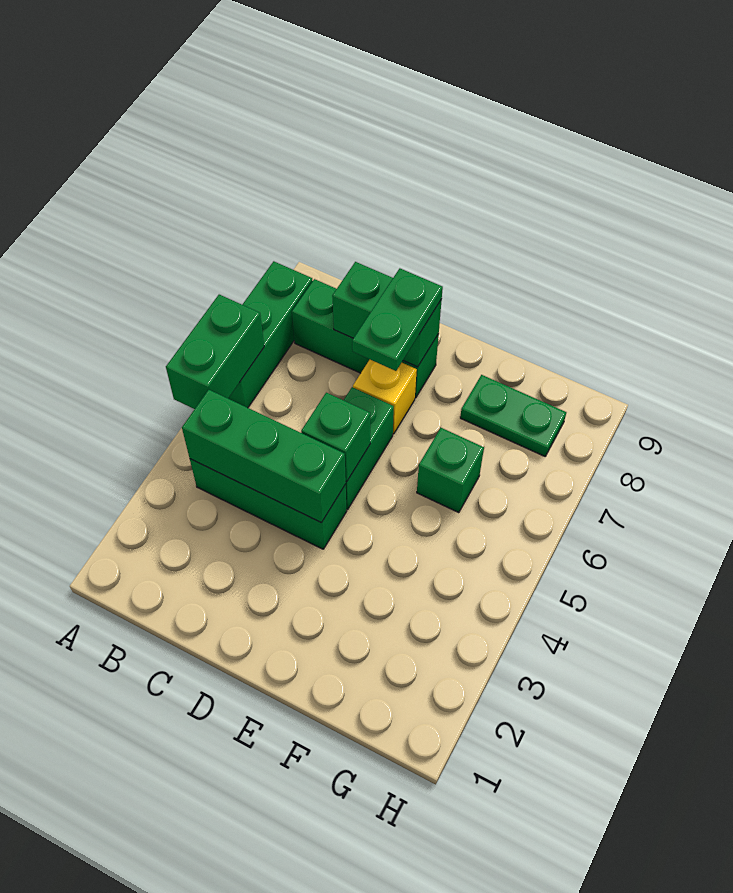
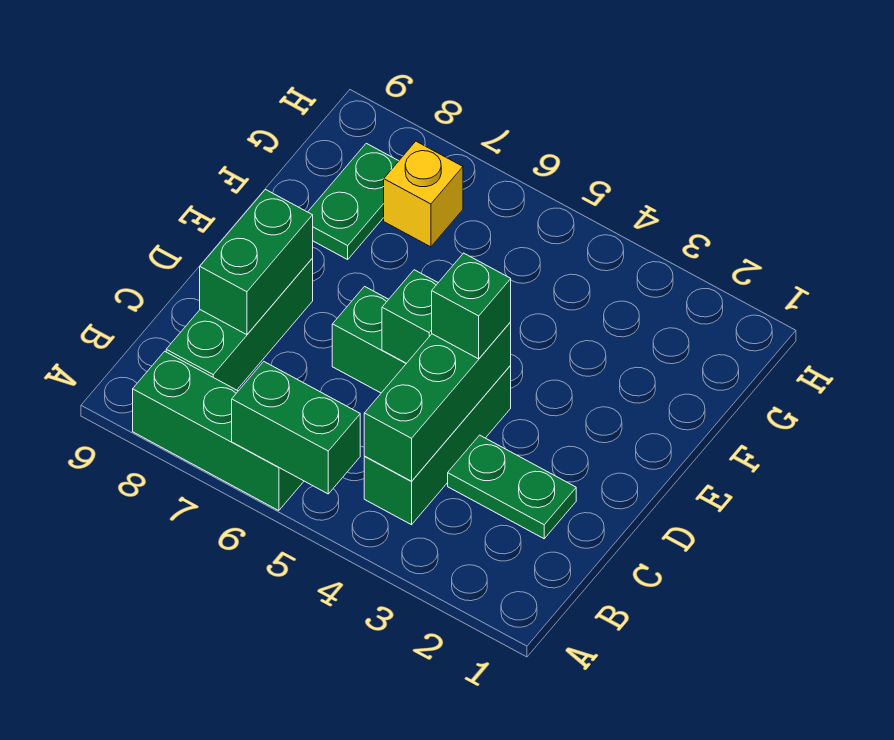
yellow 1x1 brick [353,360,417,434] -> yellow 1x1 brick moved to [384,141,463,247]
green 1x2 plate [352,269,443,371] -> green 1x2 plate moved to [448,435,576,539]
green 1x1 brick [417,428,484,513] -> green 1x1 brick moved to [432,253,511,359]

